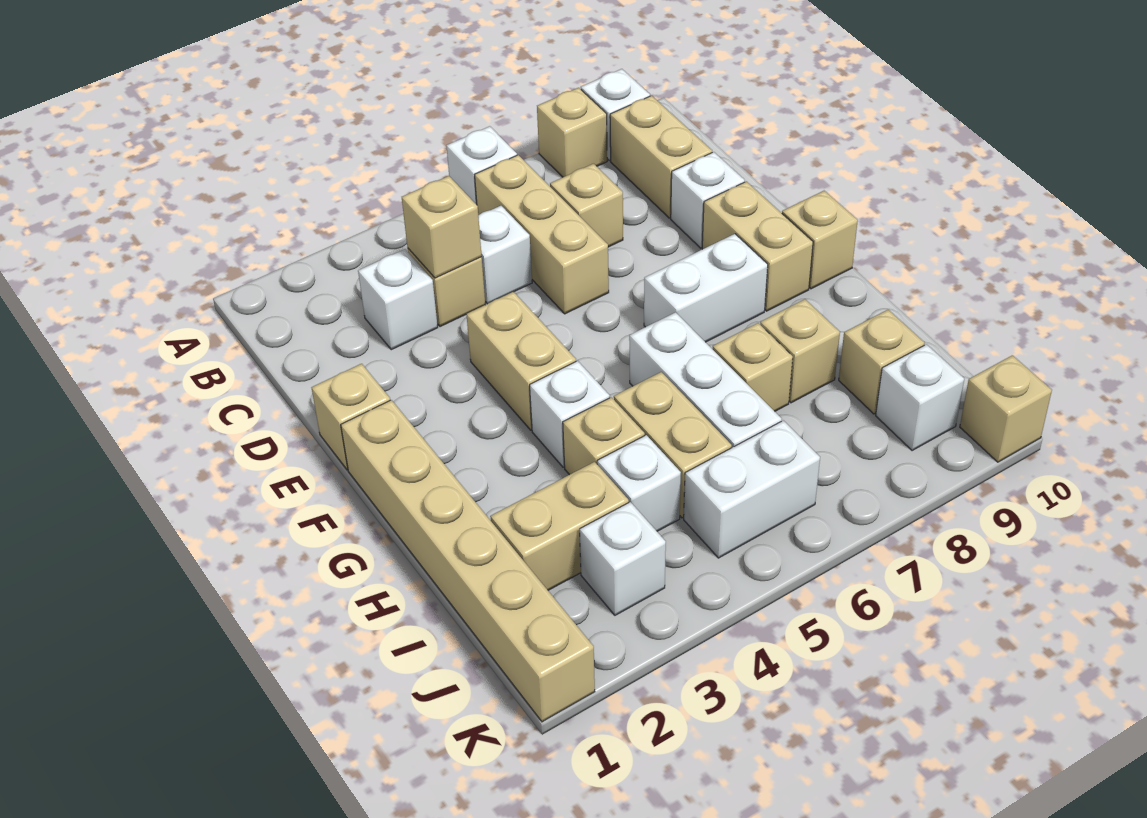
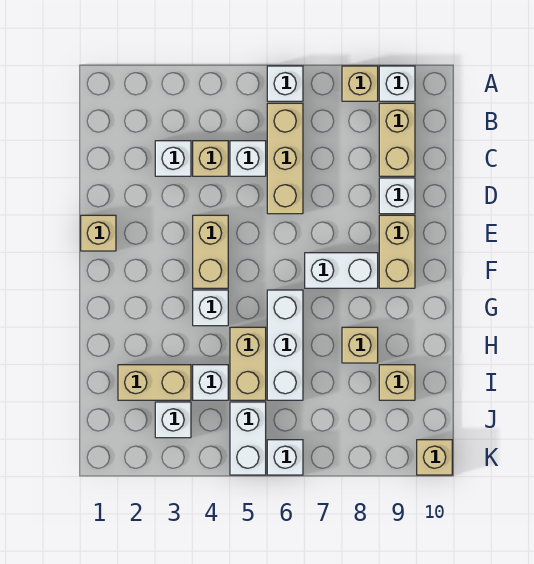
tan 1x1 brick [402,176,482,278] -> none
tan 1x1 brick [550,164,623,247] -> none
tan 1x6 brick [341,400,595,722] -> none
tan 1x1 brick [782,191,858,289] -> none
tan 1x1 brick [563,397,645,475] -> none
tan 1x1 brick [713,323,793,411] -> none
white 1x2 brick [684,420,820,558] -> white 1x2 brick turned to [230,402,266,475]
white 1x1 brick [876,344,964,451] -> white 1x1 brick moved to [267,440,303,475]

